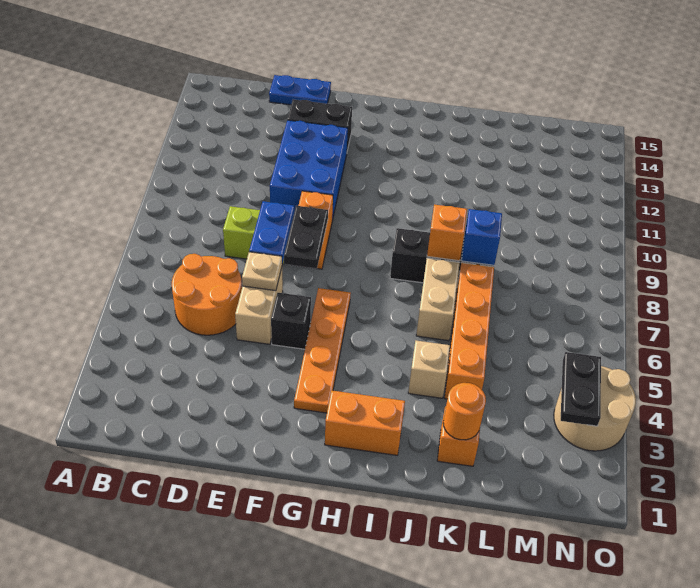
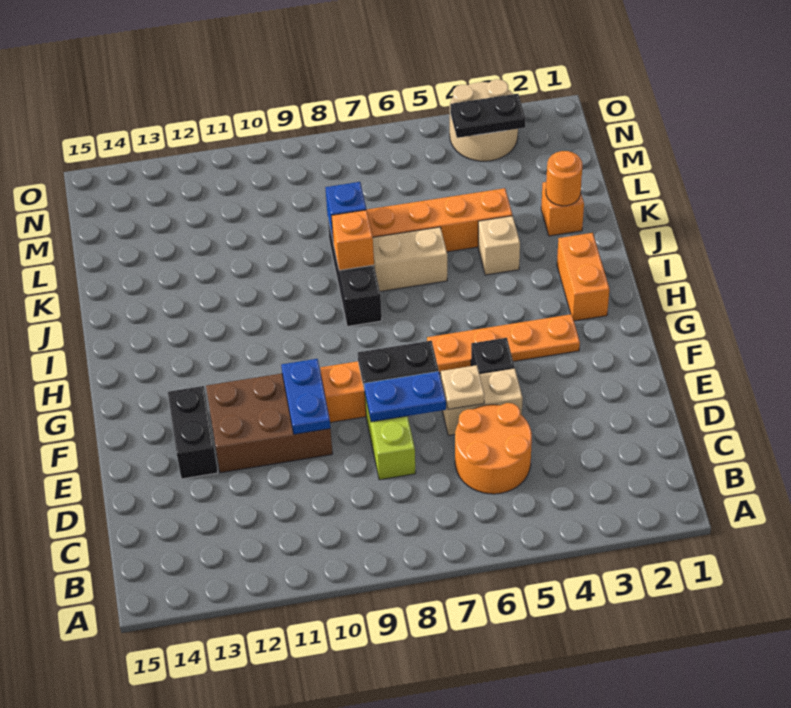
blue 1x2 plate [269,75,331,105] -> blue 1x2 plate moved to [281,359,330,434]
blue 2x3 brick [270,120,348,220] -> brown 2x3 brick [206,374,333,473]

